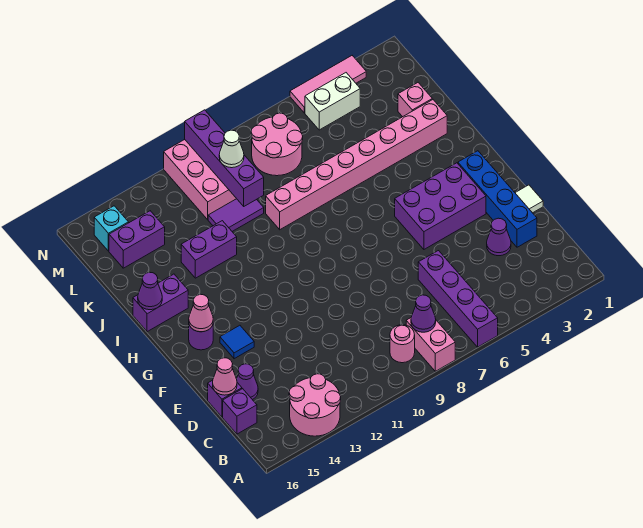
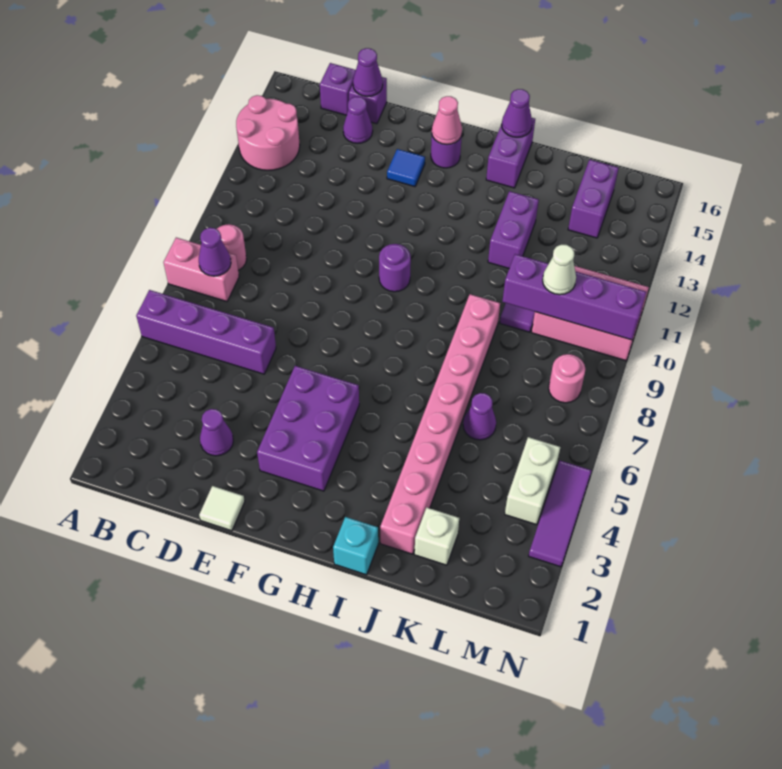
blue 1x4 brick [458,151,537,247] -> none
pink 1x1 cone [213,358,237,395] -> purple 1x1 cone [353,48,383,97]
none -> purple 1x1 round brick [379,244,411,292]
pink 1x1 brick [398,83,432,117] -> white 1x1 brick [414,507,459,565]
none -> purple 1x1 cone [463,393,496,440]
pink 2x2 round brick [251,113,303,176] -> pink 1x1 round brick [549,354,585,403]
cyan 1x1 brick [94,206,129,251] -> cyan 1x1 brick moved to [333,517,378,575]
pink 1x3 tile [290,56,366,113] -> purple 1x3 tile [529,461,592,567]

